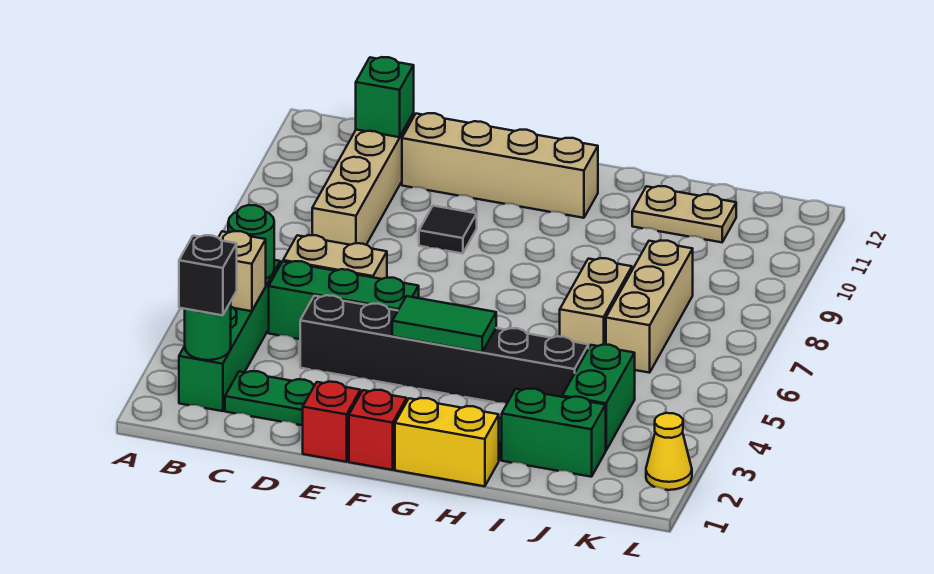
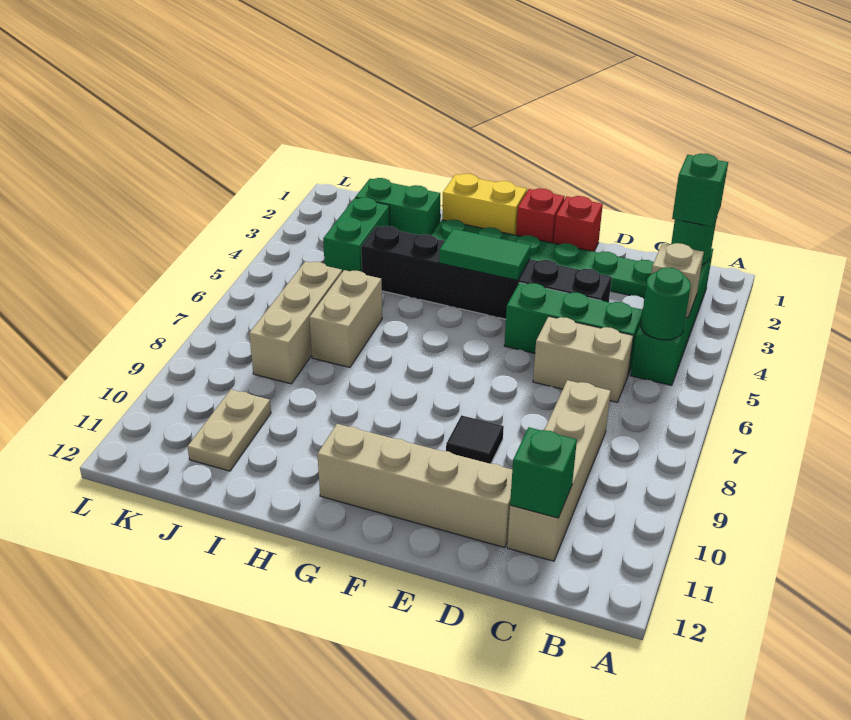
black 1x1 brick [179,235,237,315] -> green 1x1 brick [672,154,728,227]
tan 1x2 plate [632,186,736,242] -> tan 1x2 plate turned to [188,390,271,471]
yellow 1x1 cone [646,413,692,490] -> none

